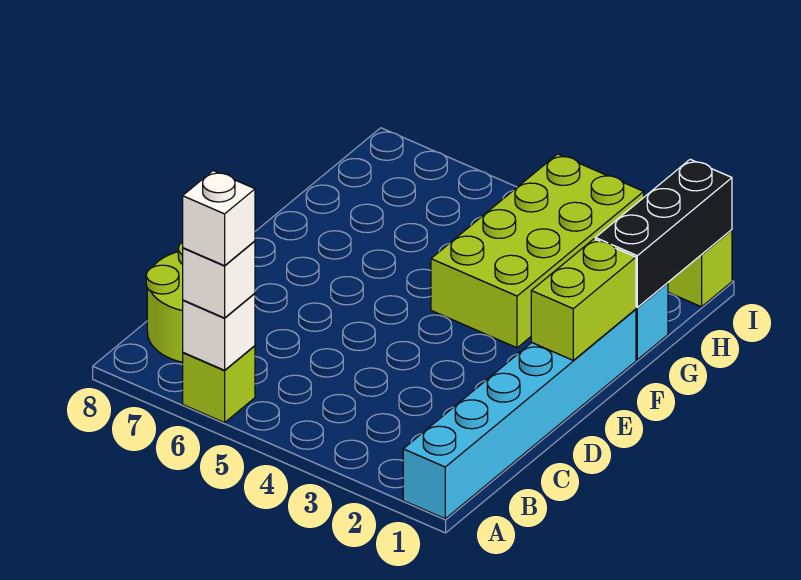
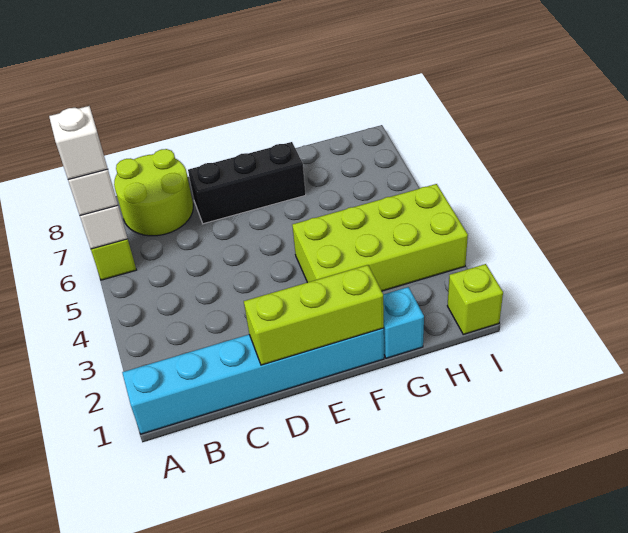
lime 1x2 brick [531,239,636,361] -> lime 1x3 brick [244,265,384,365]
black 1x3 brick [595,159,732,307] -> black 1x3 brick moved to [188,142,306,224]

